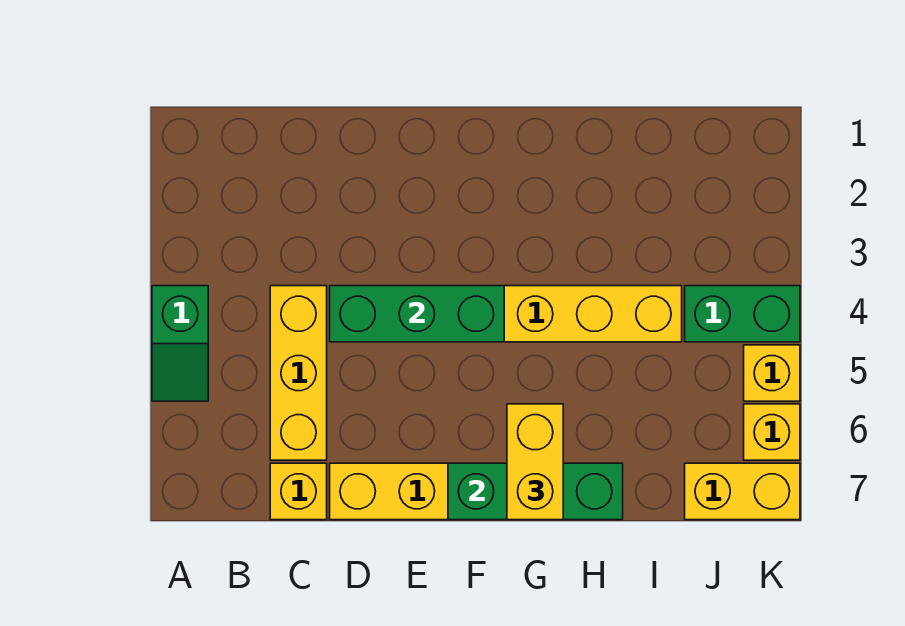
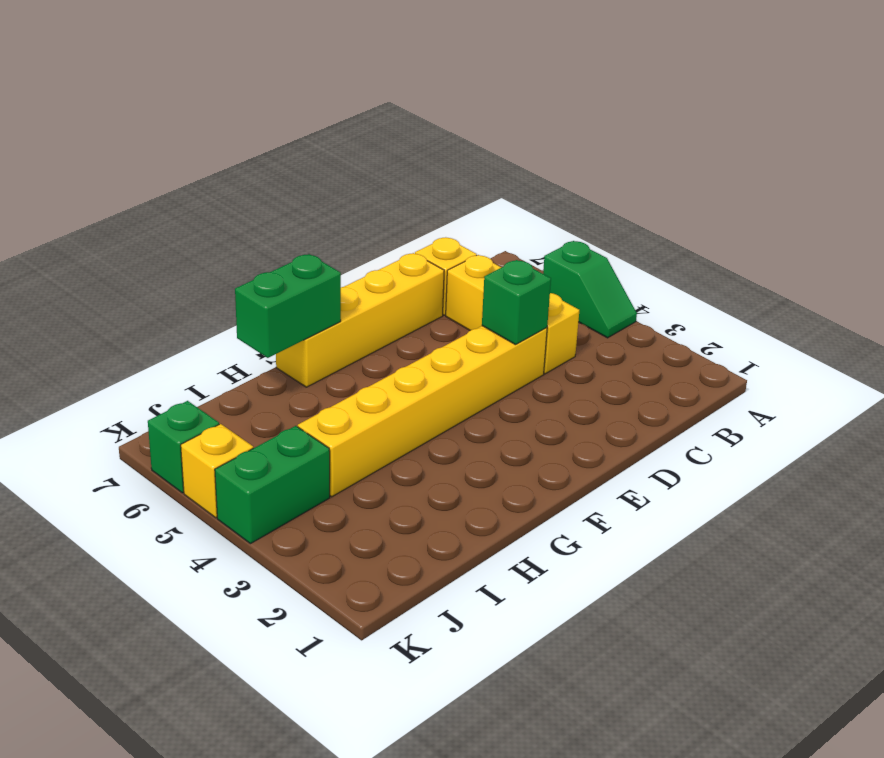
green 1x2 slope [152,286,208,401] -> green 1x2 slope turned to [543,241,637,338]
green 1x3 brick [330,286,504,342] -> green 1x1 brick [482,260,551,345]
green 1x3 brick [448,463,623,520] -> green 1x2 brick [235,254,341,358]
yellow 1x2 brick [507,404,563,520] -> none
yellow 1x2 brick [685,463,800,520] -> none
yellow 1x1 brick [744,404,800,460] -> green 1x1 brick [148,401,219,493]

